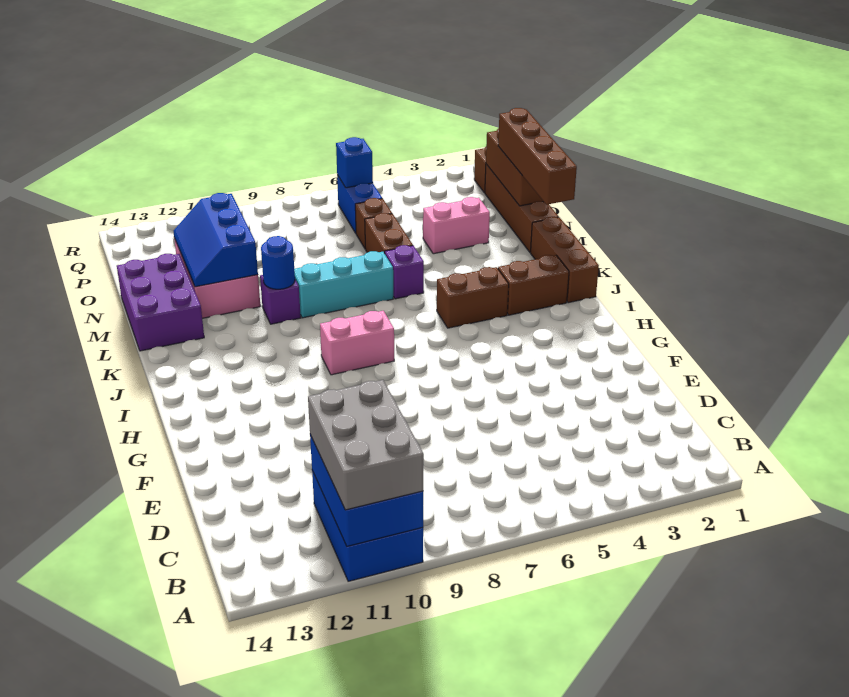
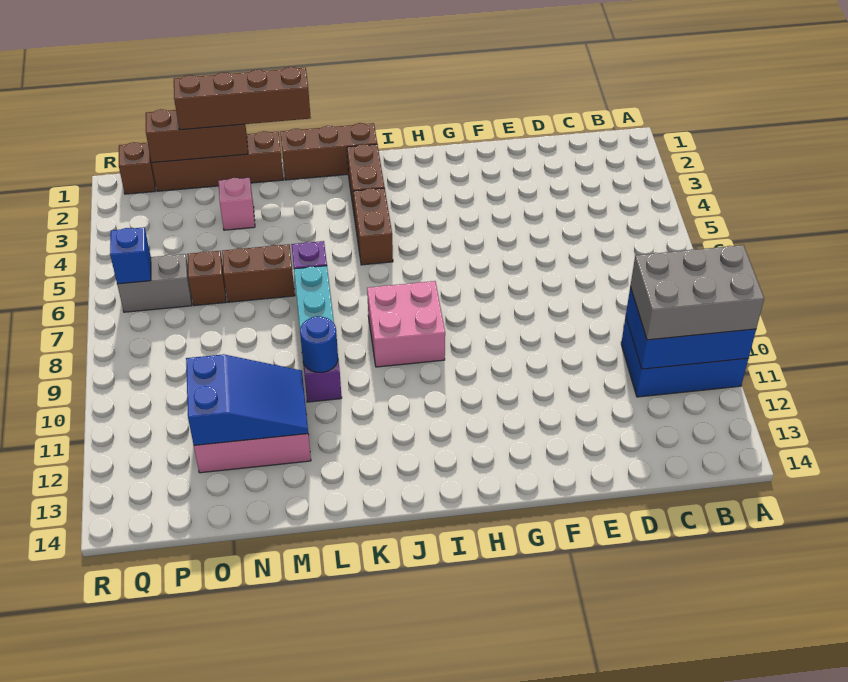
pink 1x2 brick [320,311,394,375] -> pink 2x2 brick [367,281,445,367]
purple 2x3 brick [117,254,204,351] -> none
blue 2x3 slope [174,193,258,287] -> blue 2x3 slope turned to [186,354,308,445]
pink 1x2 brick [423,197,490,254] -> pink 1x1 brick [218,178,255,230]
blue 1x2 brick [337,175,382,233] -> grey 1x2 brick [117,254,192,312]

